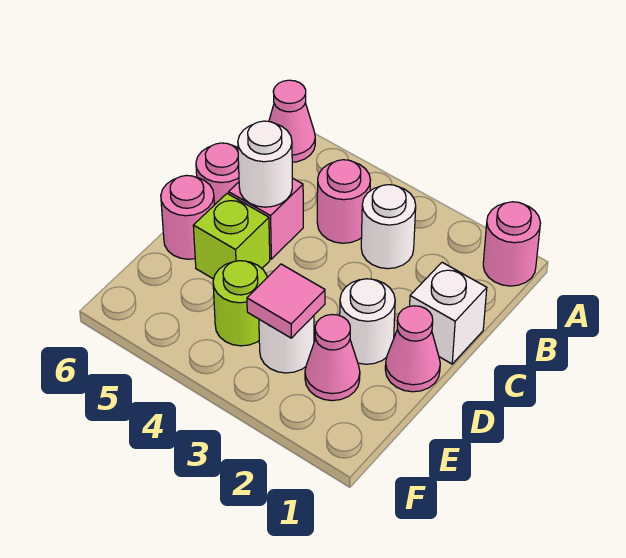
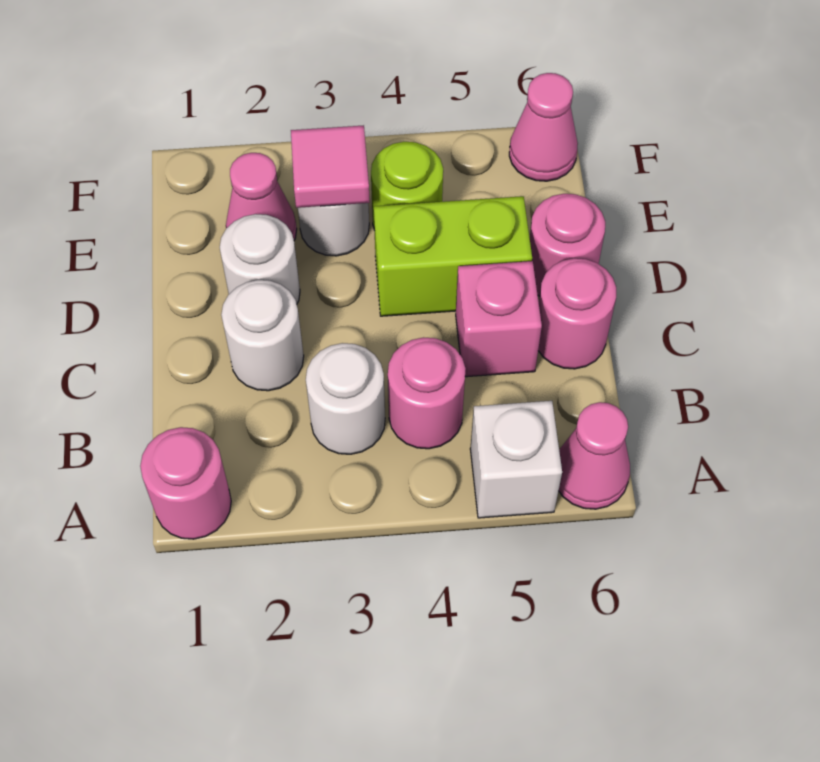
white 1x1 brick [410,262,487,364] -> white 1x1 brick moved to [470,401,562,518]
white 1x1 round brick [238,121,292,207] -> white 1x1 round brick moved to [221,280,304,391]
pink 1x1 cone [385,306,440,392] -> pink 1x1 cone moved to [509,73,578,181]
lime 1x1 brick [193,194,270,279] -> lime 1x2 brick [374,196,532,316]

